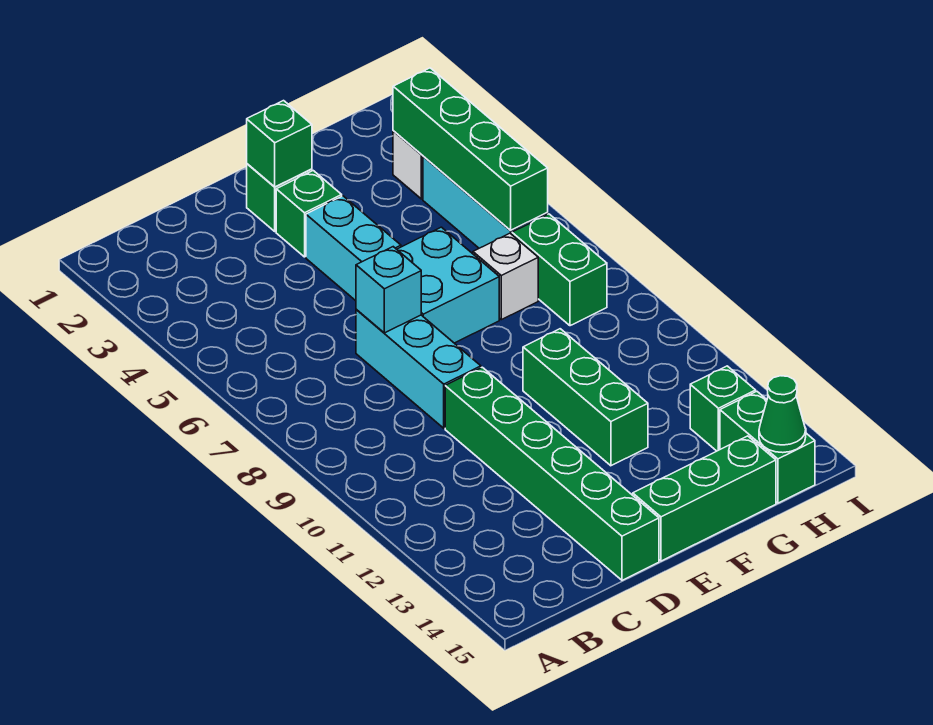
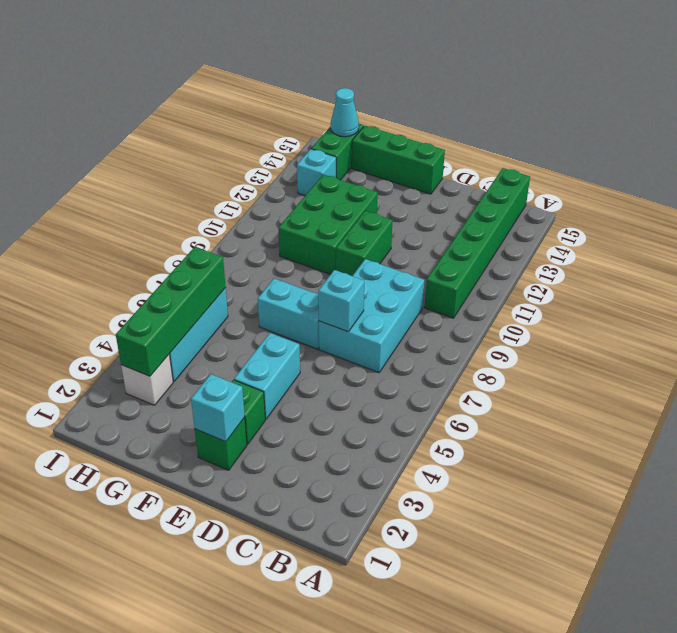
cyan 1x3 brick [356,309,481,428] -> cyan 2x3 brick [319,259,424,373]
green 1x6 brick [445,367,659,580] -> green 1x6 brick moved to [425,168,530,318]
green 1x1 brick [247,101,312,187] -> cyan 1x1 brick [191,374,245,442]
cyan 2x2 brick [397,227,499,343] -> cyan 1x2 brick [258,279,319,349]
green 1x3 brick [523,329,648,466] -> green 2x3 brick [278,175,378,274]
white 1x1 brick [473,233,538,320] -> none
green 1x2 brick [512,214,607,326] -> green 1x2 brick moved to [336,211,393,276]
green 1x1 brick [690,366,756,451] -> cyan 1x1 brick [297,149,336,195]
green 1x1 cone [759,376,806,453] -> cyan 1x1 cone [331,88,359,137]

